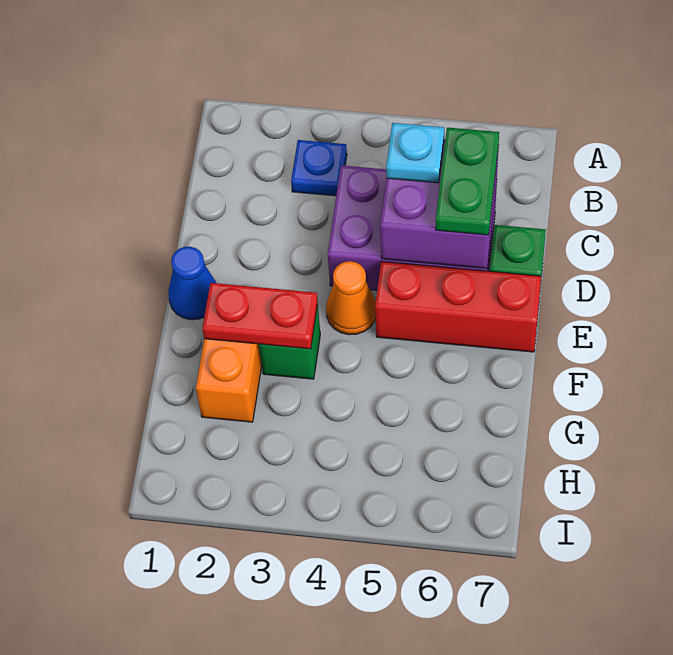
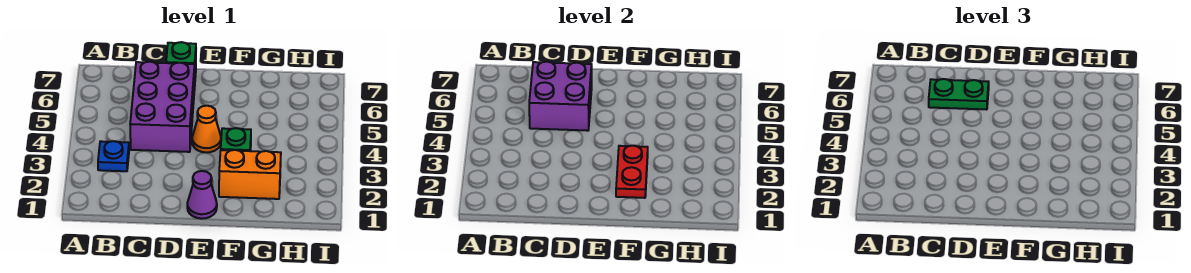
cyan 1x1 plate [386,123,444,183] -> none
blue 1x1 cone [169,247,216,320] -> purple 1x1 cone [187,171,217,219]
red 1x3 brick [375,261,541,352] -> none

